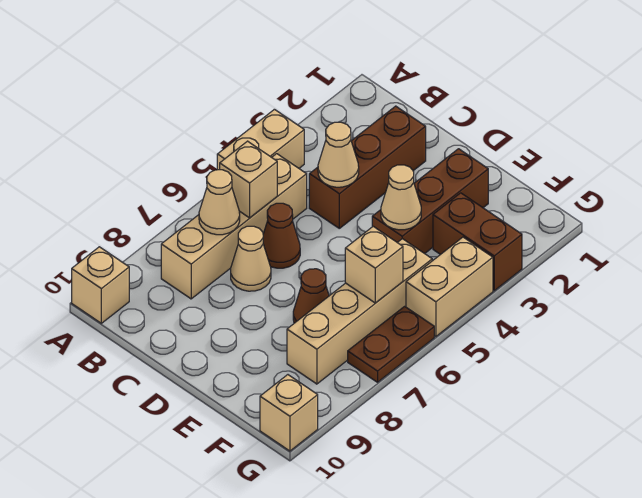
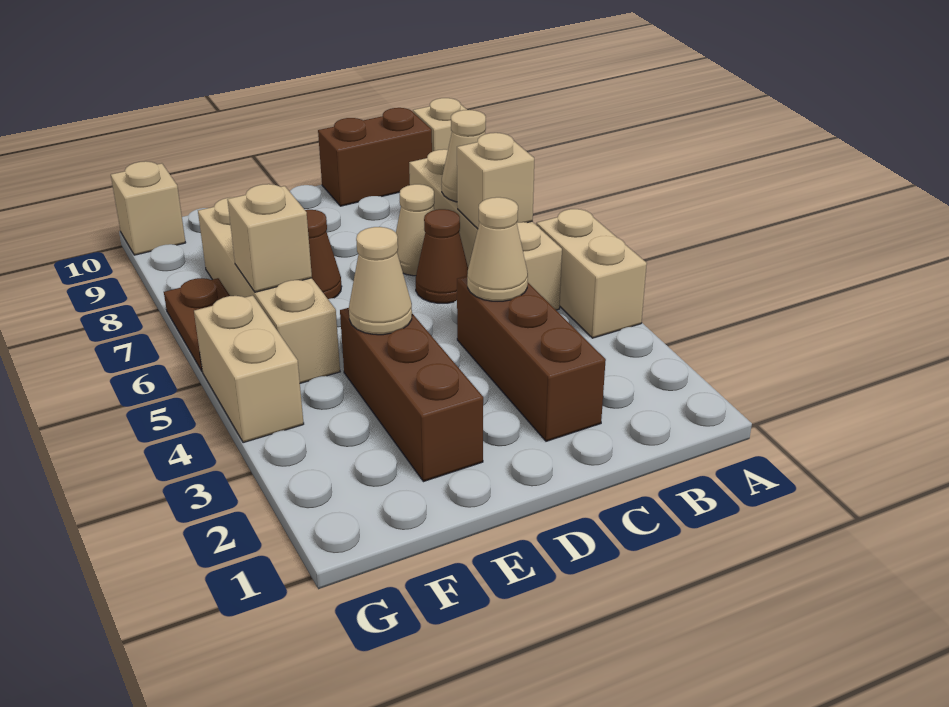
brown 1x2 brick [433,193,522,291] -> brown 1x2 brick moved to [318,108,432,206]

